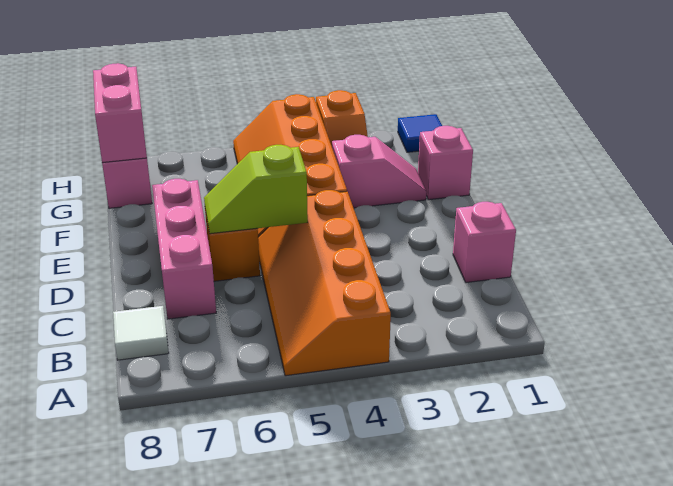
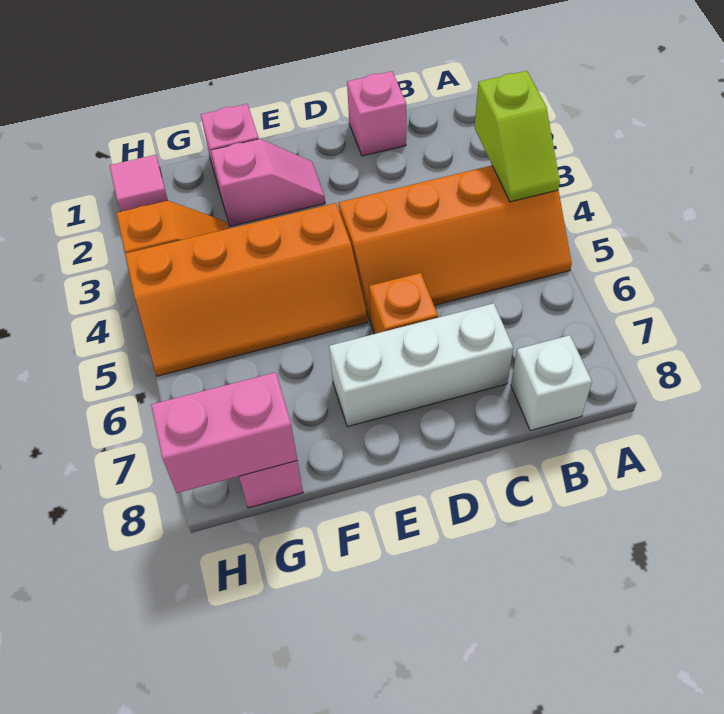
white 1x1 tile [113,306,169,360] -> white 1x1 brick [511,335,592,430]
pink 1x3 brick [152,179,216,319] -> white 1x3 brick [329,303,513,427]
lime 1x2 slope [204,145,308,234] -> lime 1x2 slope moved to [475,71,560,202]
pink 1x2 slope [332,135,427,208] -> pink 1x2 slope turned to [211,139,325,226]
blue 1x1 tile [398,114,442,152] -> pink 1x1 tile [110,155,168,211]

